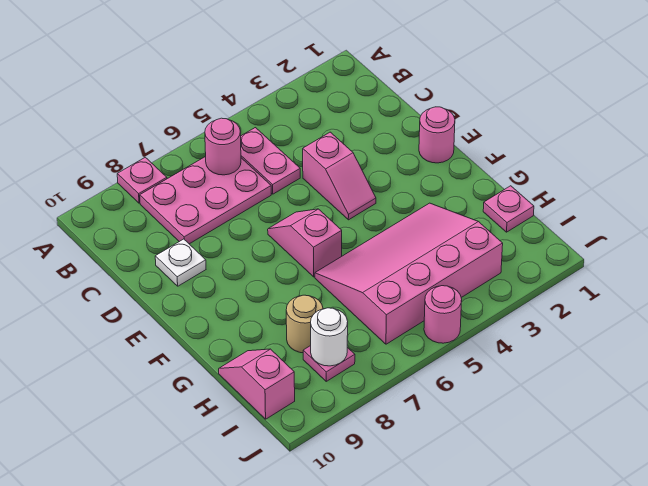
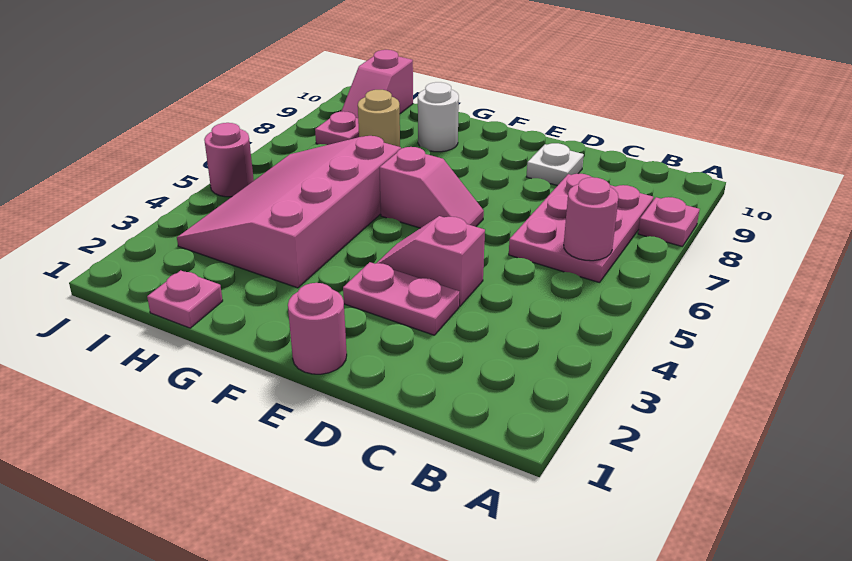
pink 1x2 plate [241,128,300,194] -> pink 1x2 plate moved to [343,262,459,335]
pink 3x4 slope [315,203,503,344] -> pink 3x4 slope turned to [177,136,401,288]
pink 1x2 slope [219,349,295,419] -> pink 1x2 slope turned to [341,50,413,118]
white 1x1 round brick [311,308,348,366] -> white 1x1 round brick moved to [418,82,459,152]

